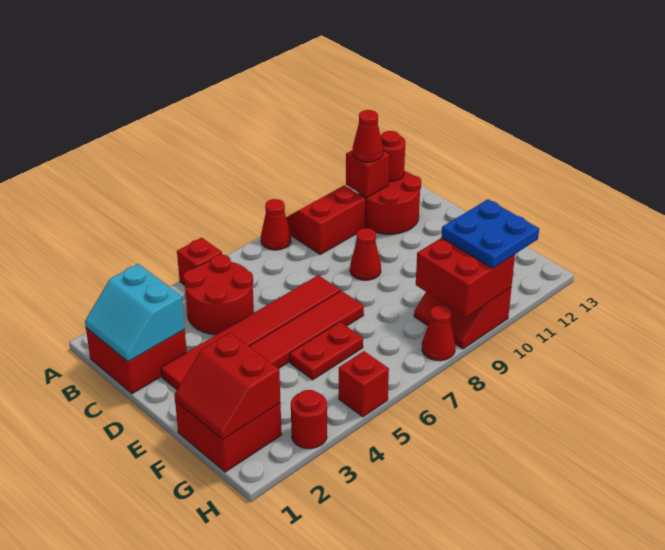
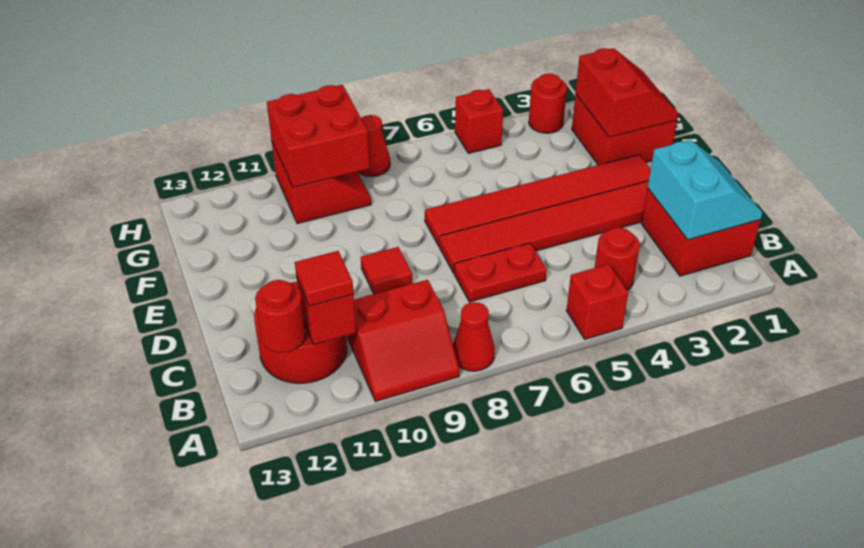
red 2x2 round brick [184,255,254,335] -> red 1x1 round brick [595,228,640,291]
red 1x1 cone [353,110,383,162] -> red 1x1 tile [295,251,353,306]
red 1x1 cone [350,228,381,280] -> red 1x1 tile [361,247,412,294]
red 1x2 plate [290,322,363,380] -> red 1x2 plate moved to [454,243,547,302]
blue 2x2 plate [441,199,539,268] -> none

